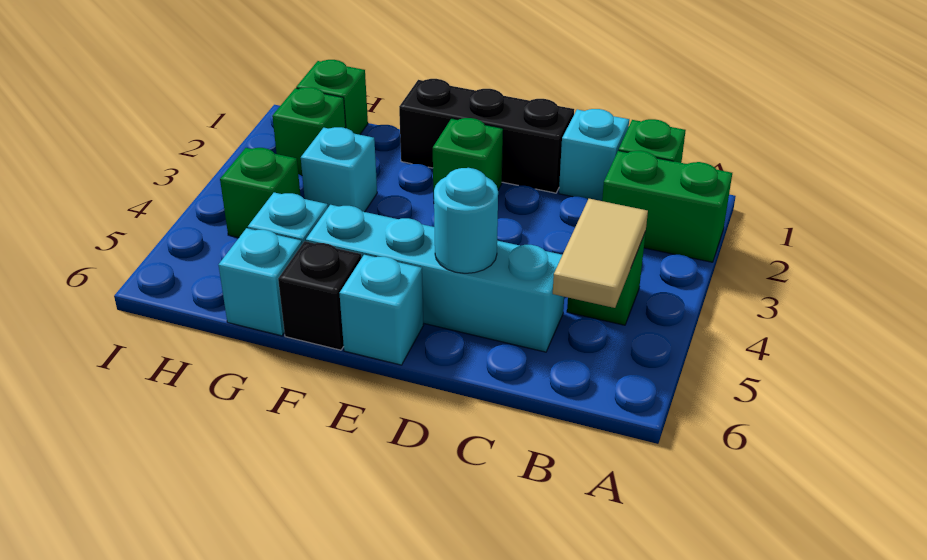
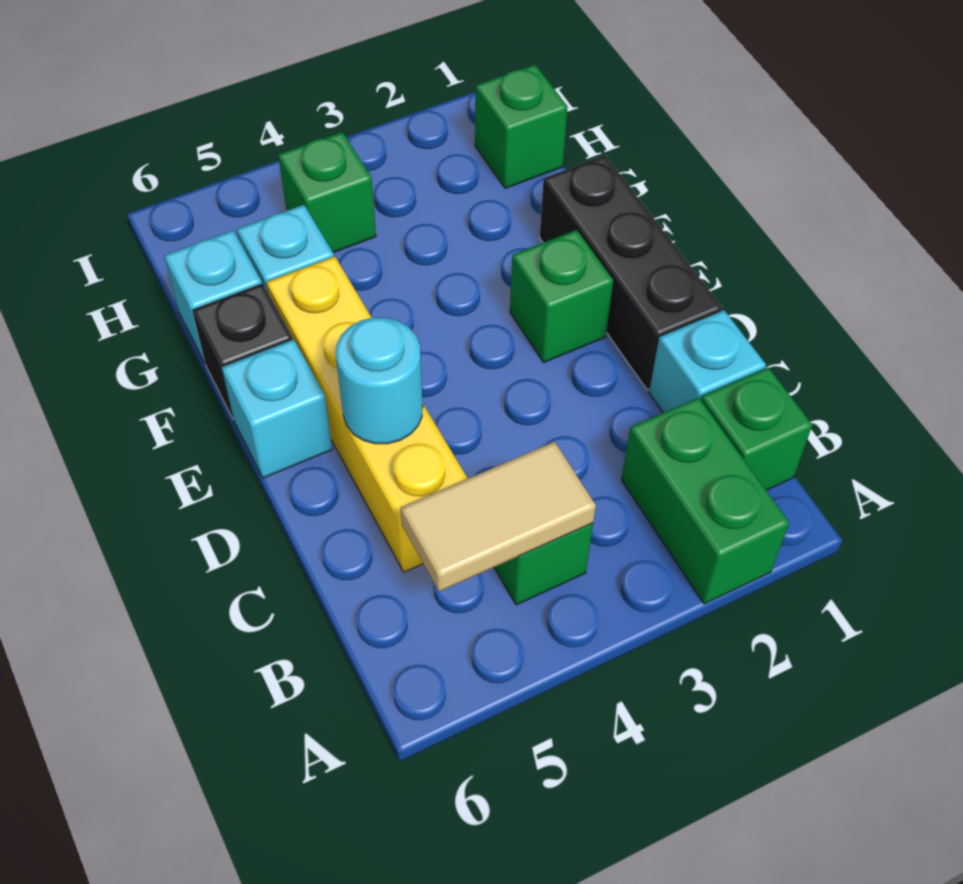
cyan 1x4 brick [306,205,564,352] -> yellow 1x4 brick [266,256,468,572]
cyan 1x1 brick [301,127,377,212] -> none
green 1x1 brick [272,87,346,176] -> none

